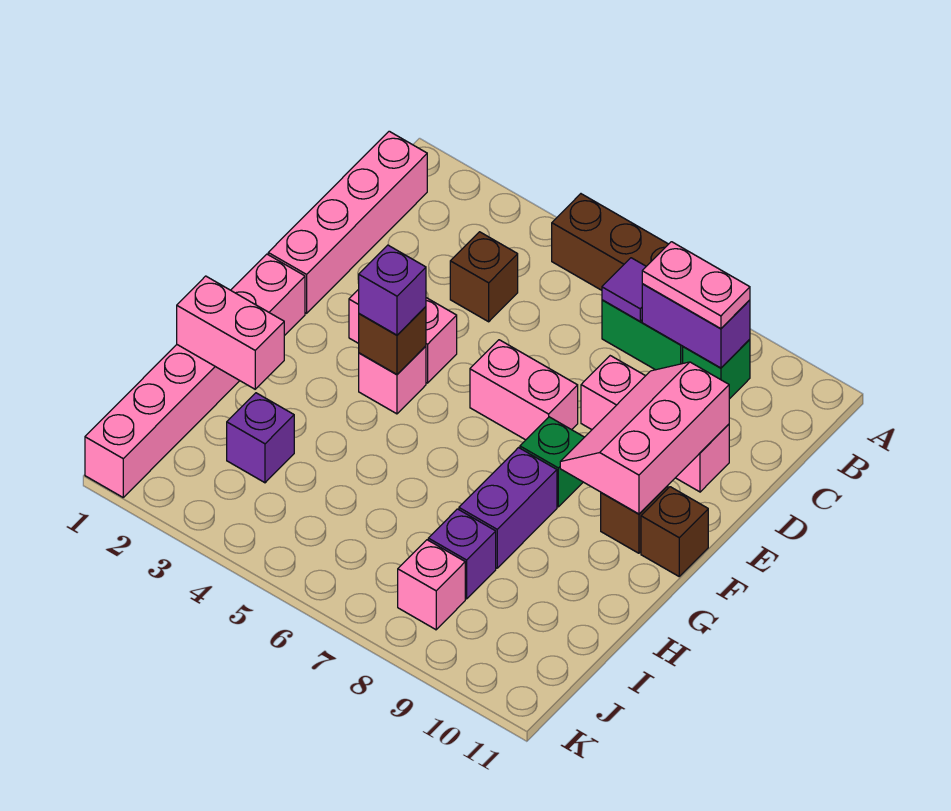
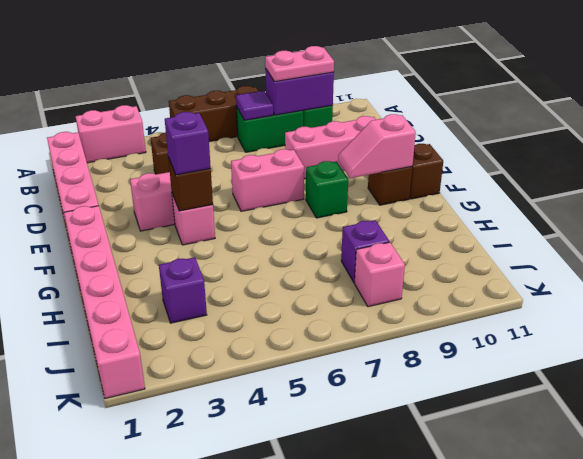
pink 2x3 slope [560,362,729,514] -> pink 1x2 slope [338,114,416,178]
purple 1x2 brick [459,448,557,568] -> none
pink 1x2 brick [177,276,284,389] -> pink 1x2 brick moved to [76,105,146,163]

